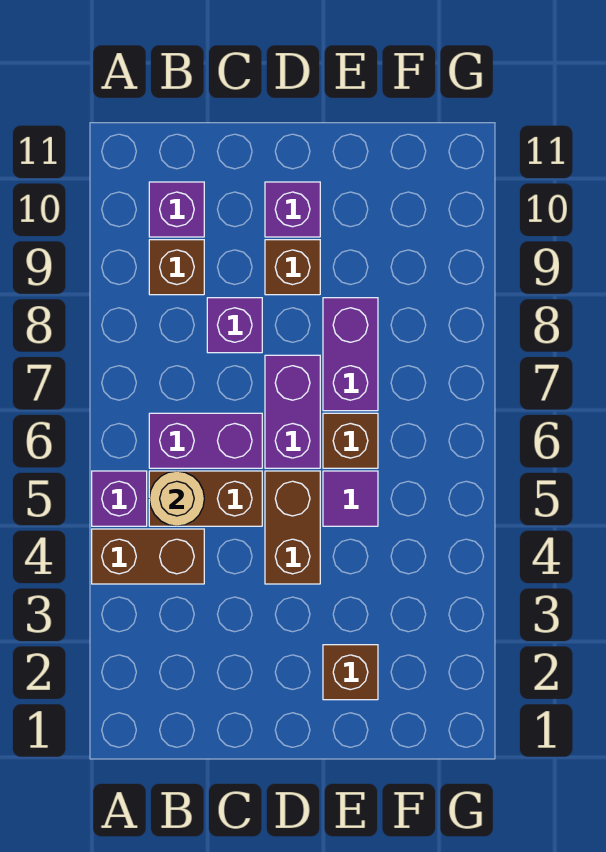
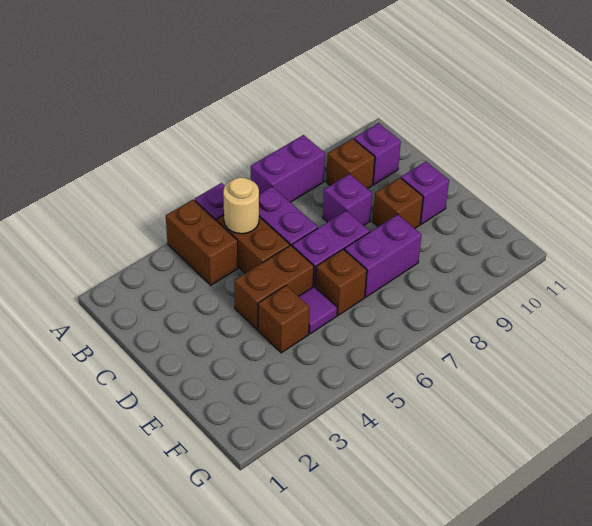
none -> purple 1x2 brick [251,135,325,202]
brown 1x1 brick [323,645,378,700] -> brown 1x1 brick moved to [258,285,310,353]

